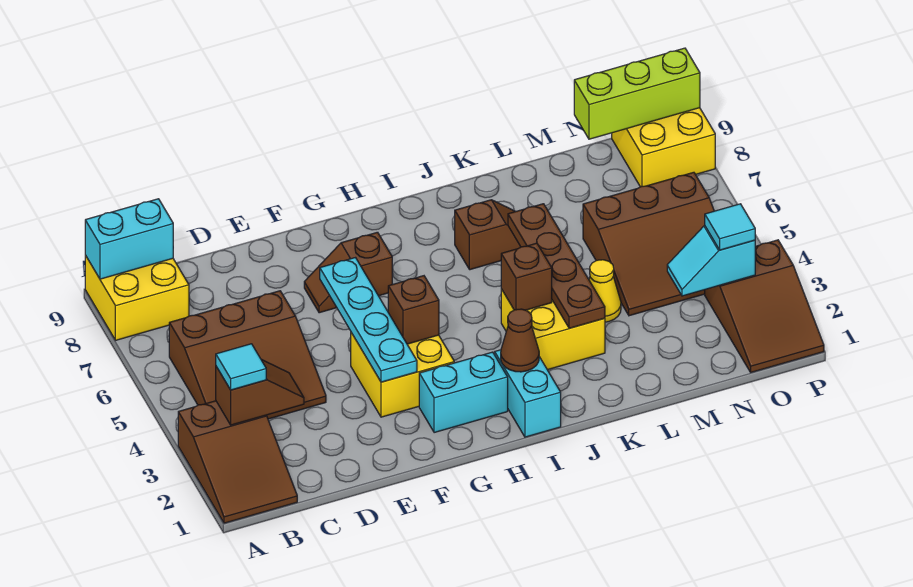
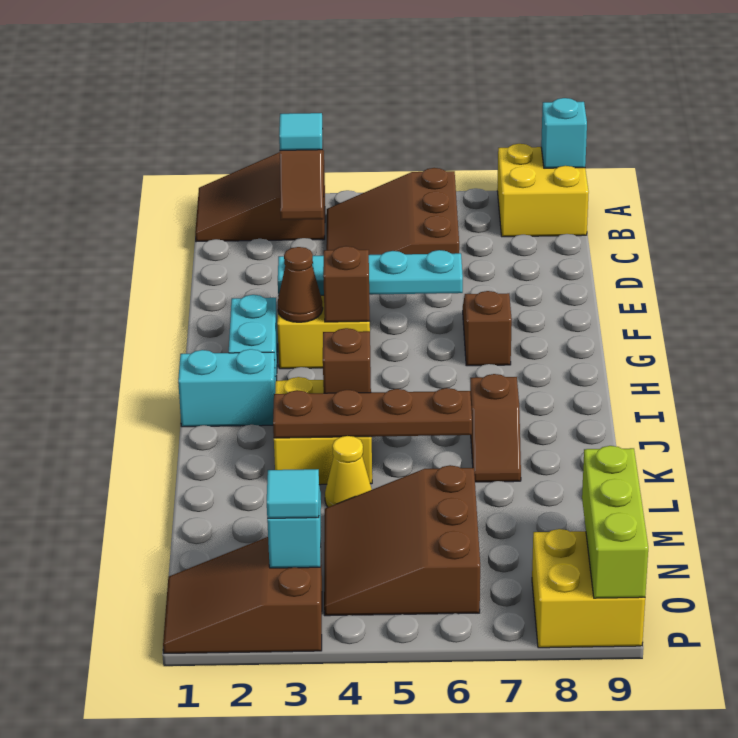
cyan 1x2 brick [85,199,173,279] -> cyan 1x1 brick [541,98,587,168]
brown 1x1 cone [501,309,539,372] -> brown 1x1 cone moved to [278,247,323,322]

